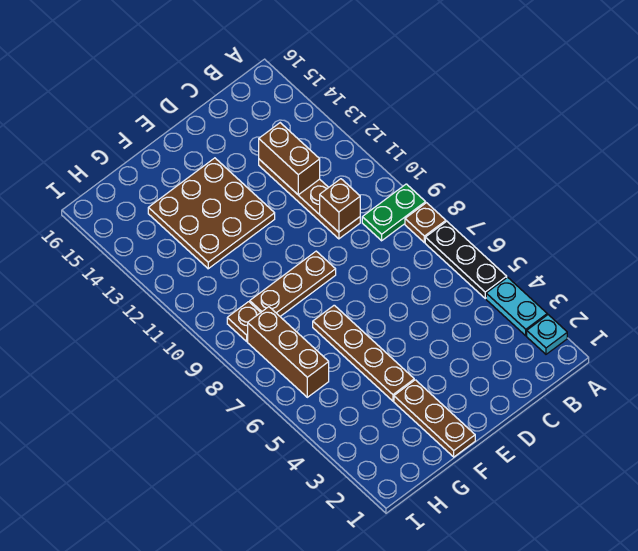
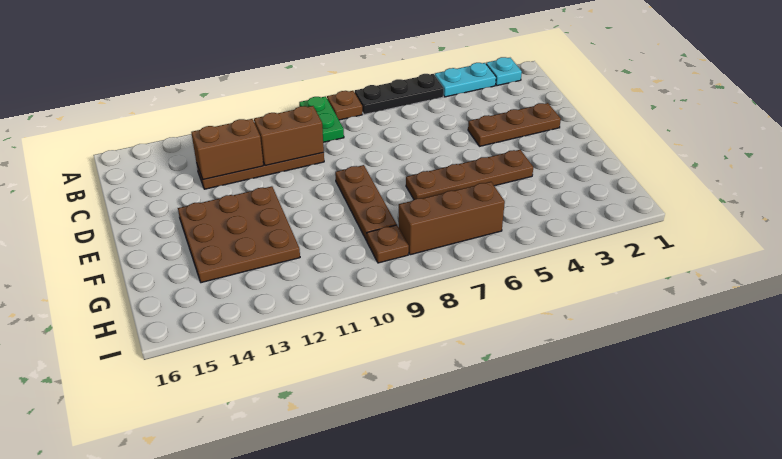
brown 1x1 brick [320,179,360,232] -> brown 1x2 brick [254,106,324,166]
brown 1x3 plate [394,380,475,457] -> brown 1x3 plate moved to [468,103,561,146]

